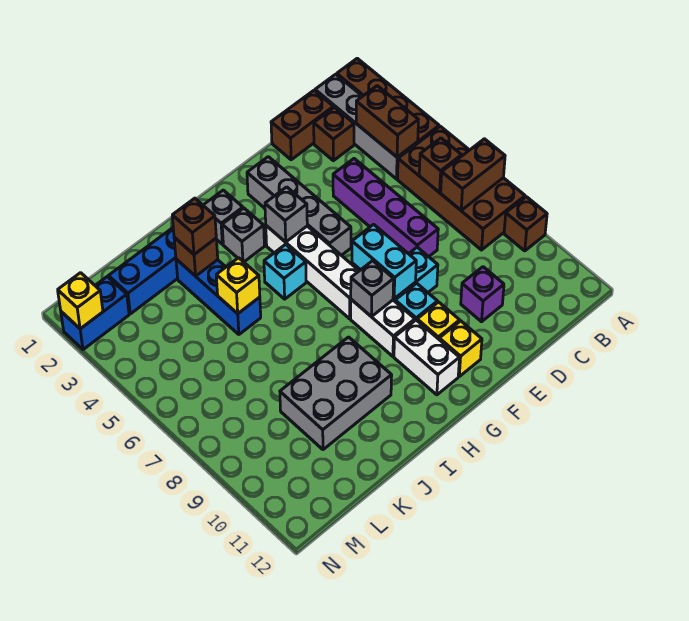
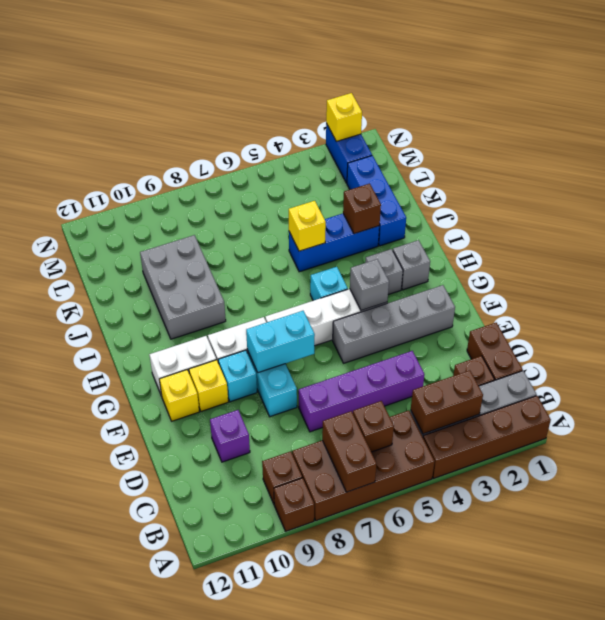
grey 1x1 brick [351,261,394,317] -> none
brown 1x1 brick [172,198,216,254] -> brown 1x1 brick moved to [262,451,302,503]

